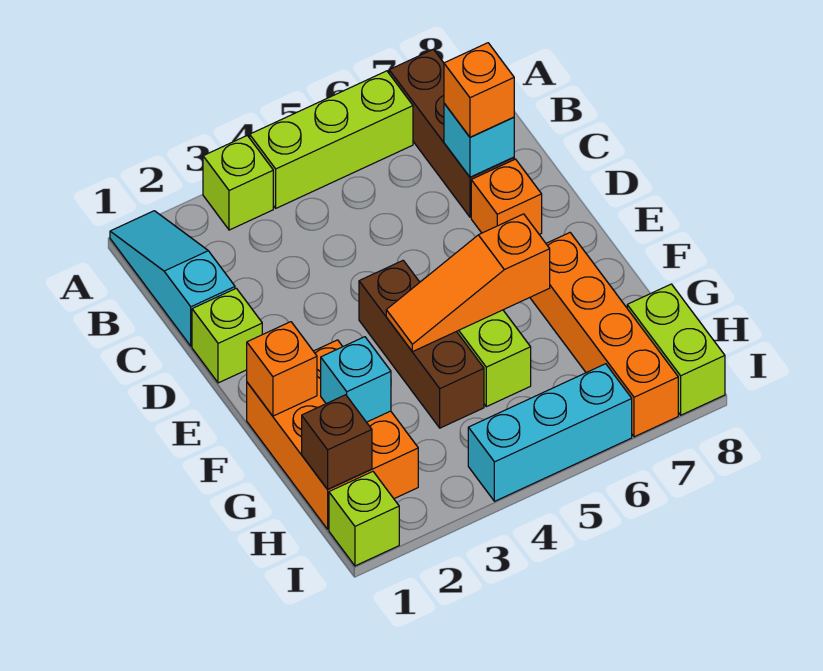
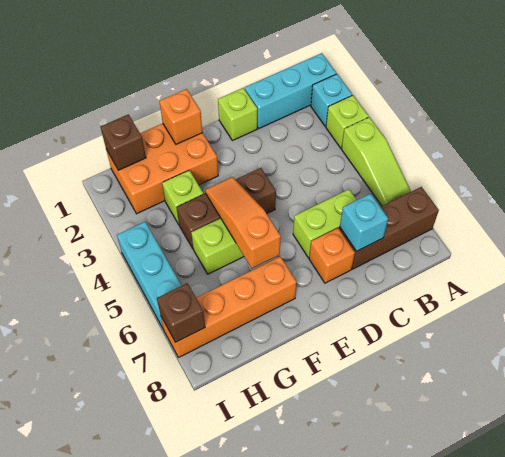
cyan 1x3 slope [110,211,235,346] -> cyan 1x3 brick [245,53,337,128]
lime 1x3 brick [250,71,413,208] -> lime 1x3 slope [341,117,411,206]
orange 1x1 brick [444,43,514,137] -> none
cyan 1x1 brick [321,337,391,422] -> cyan 1x1 brick moved to [311,74,352,126]
lime 1x2 brick [627,284,725,415] -> lime 1x2 brick moved to [293,189,356,258]
lime 1x1 brick [329,472,399,566] -> lime 1x1 brick moved to [162,170,204,224]
none -> brown 1x1 brick [157,283,205,342]

